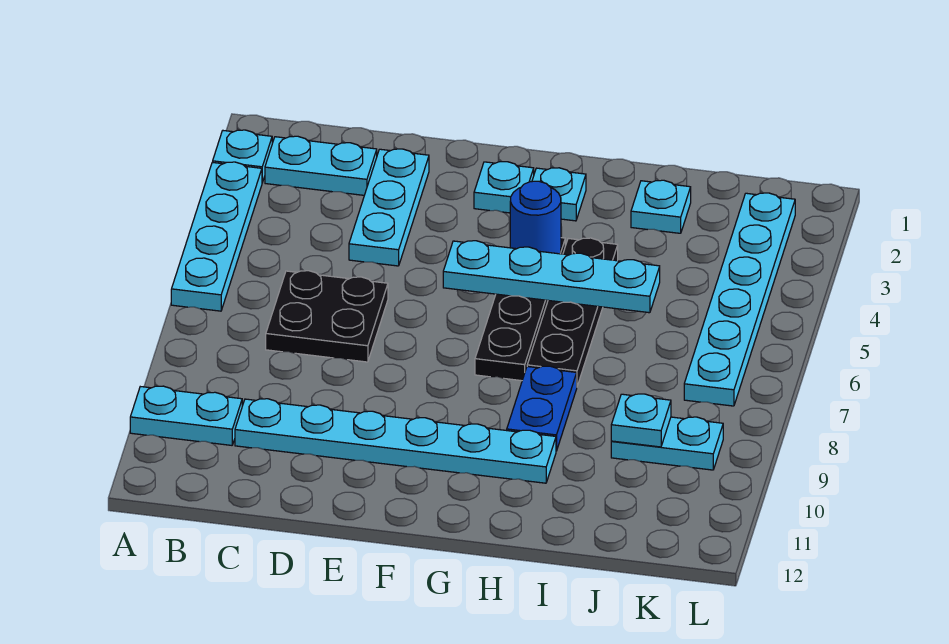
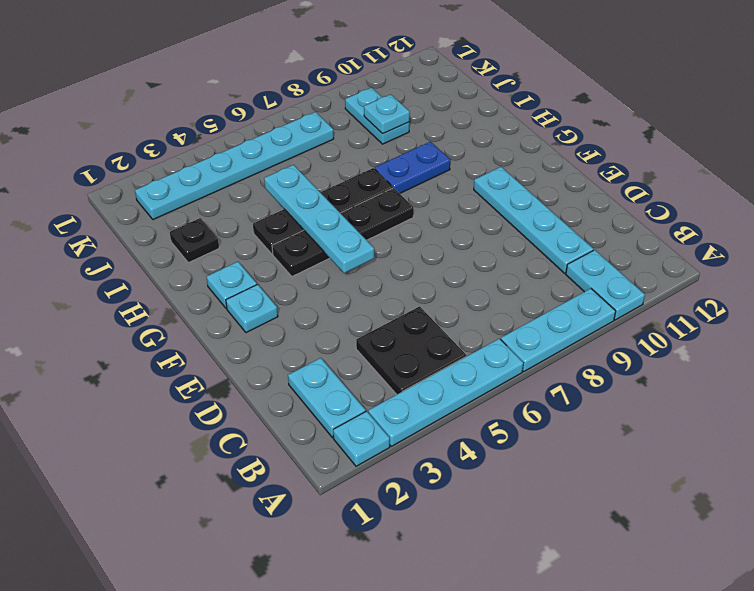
black 2x2 plate [266,271,388,362] -> black 2x2 plate moved to [356,306,466,395]
cyan 1x6 plate [235,399,556,483] -> cyan 1x4 plate [474,167,594,273]
cyan 1x3 plate [349,149,429,266] -> cyan 1x3 plate moved to [501,289,616,372]
blue 1x1 round brick [510,181,561,254] -> none
cyan 1x1 plate [631,180,691,233] -> black 1x1 plate [170,218,219,263]

